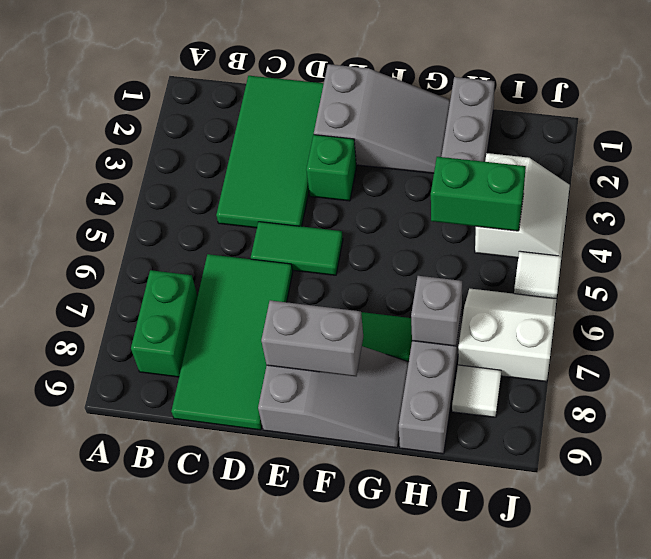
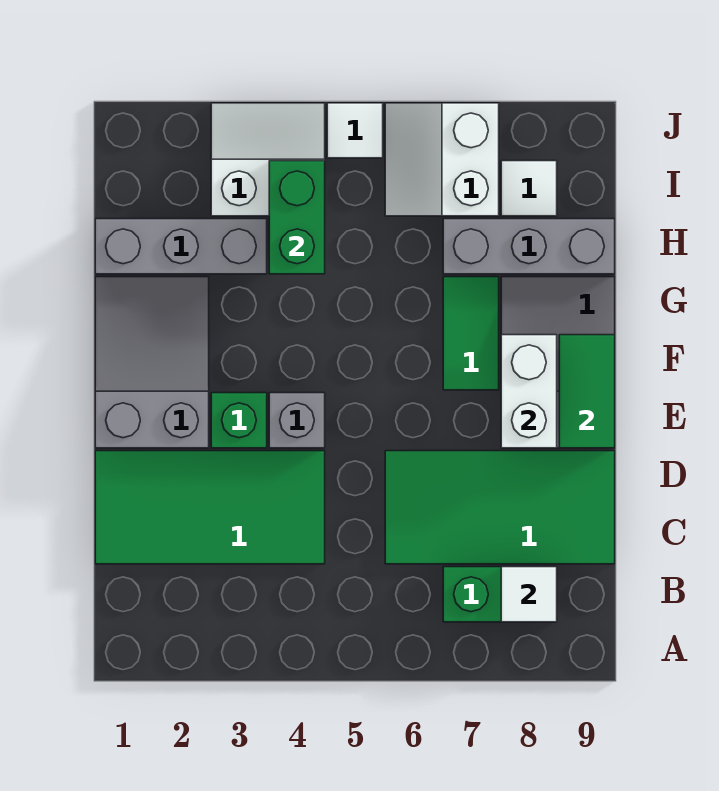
none -> white 1x1 tile [501,567,557,622]
green 1x2 tile [251,222,343,275] -> green 1x2 tile moved to [559,335,615,448]
grey 1x2 brick [261,300,363,376] -> white 1x2 brick [501,335,557,448]
grey 1x1 brick [411,276,462,346] -> grey 1x1 brick moved to [269,393,325,448]

